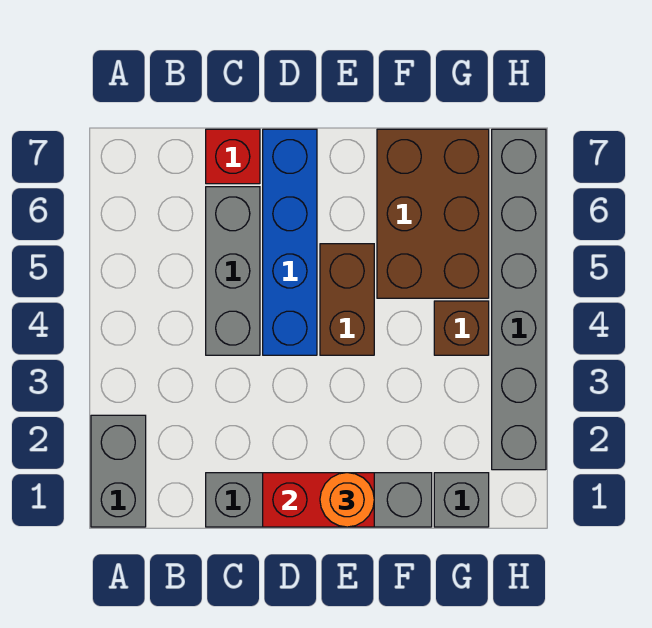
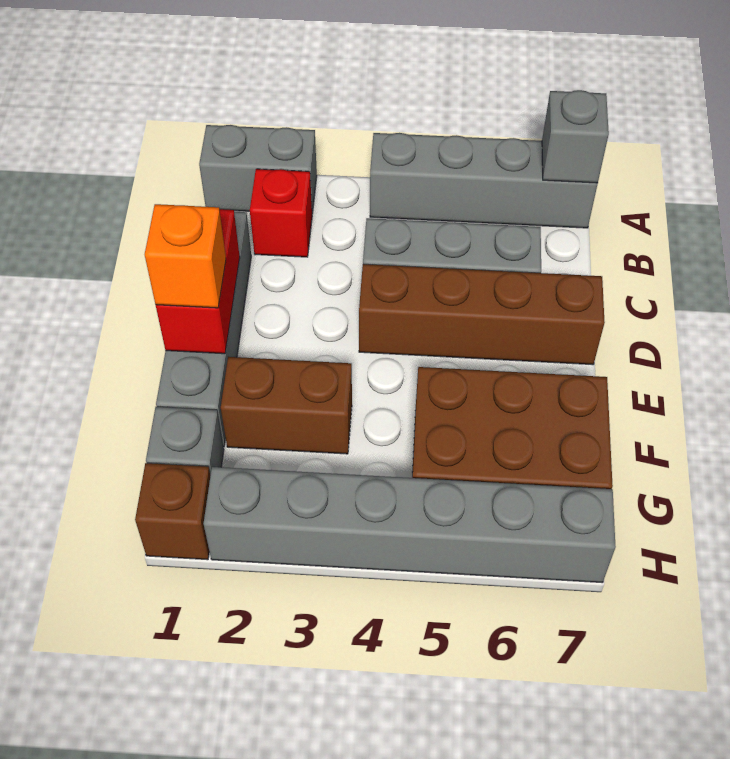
none -> grey 1x4 brick [370,133,598,228]
none -> grey 1x1 brick [542,90,609,183]
red 1x1 brick [206,129,260,184] -> red 1x1 brick moved to [250,169,312,257]
blue 1x4 brick [263,129,317,355] -> brown 1x4 brick [359,264,605,365]
orange 1x1 round brick [320,473,374,527] -> orange 1x1 brick [145,204,226,308]
brown 1x2 brick [320,244,374,355] -> brown 1x2 brick moved to [221,357,352,454]
brown 1x1 brick [434,301,489,355] -> brown 1x1 brick moved to [135,463,210,560]

